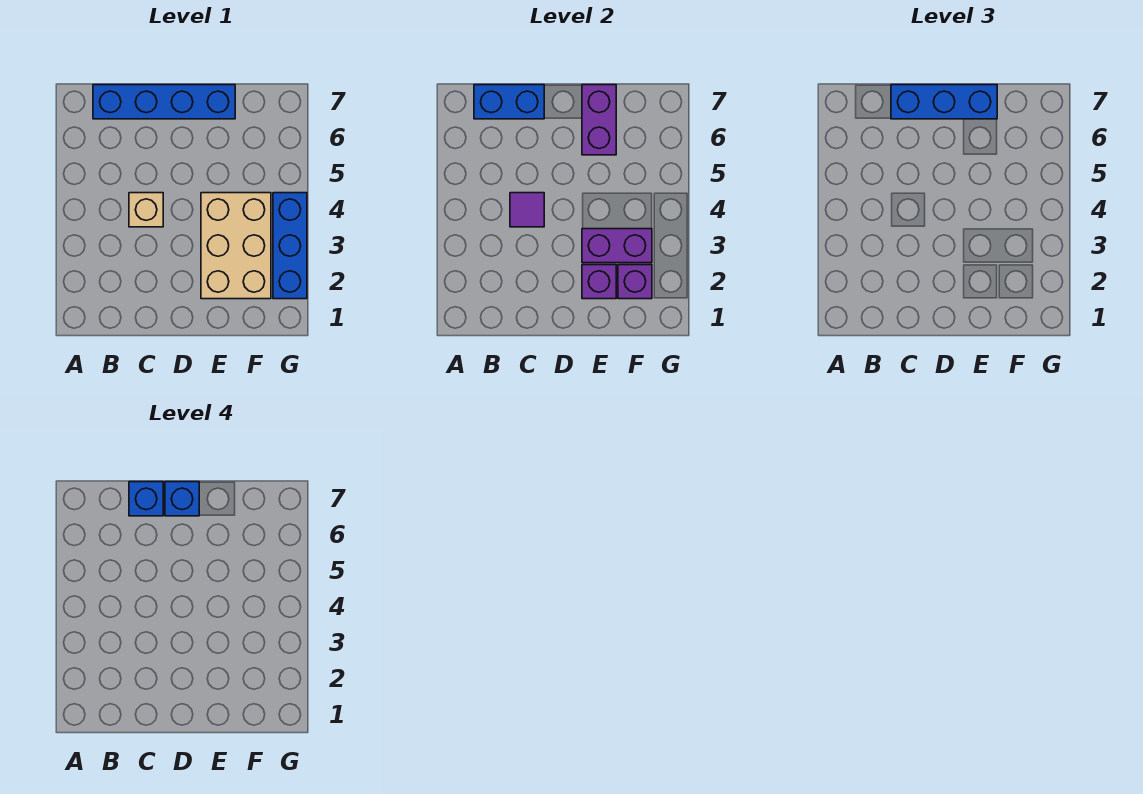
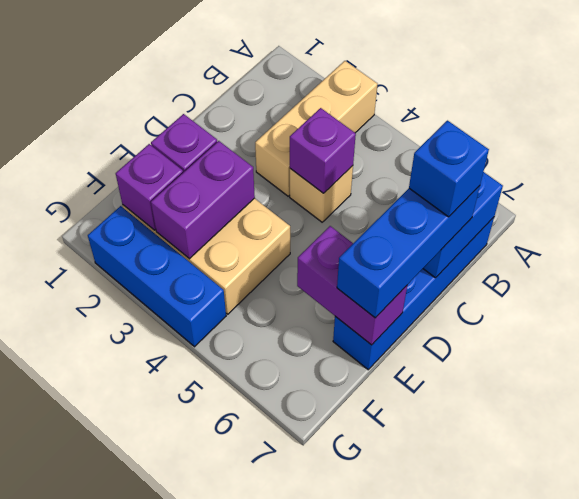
none -> tan 1x3 brick [255,61,377,196]
purple 1x1 tile [510,193,544,227] -> purple 1x1 brick [290,108,356,193]
blue 1x1 brick [165,482,199,516] -> none

